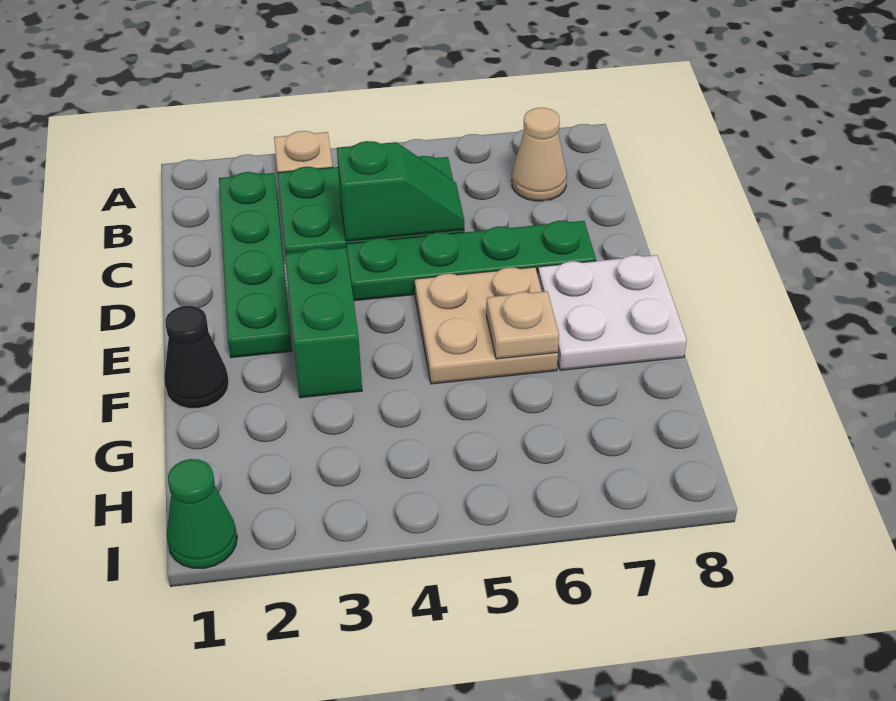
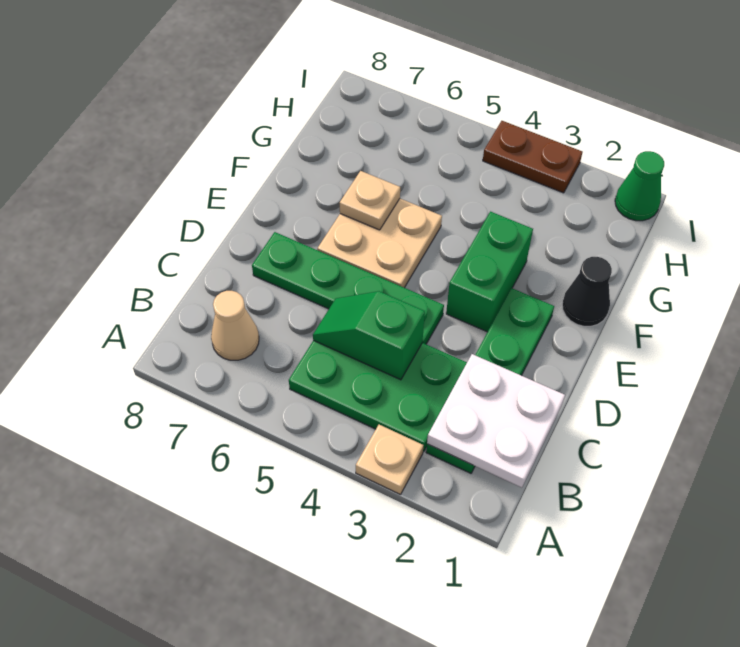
white 2x2 plate [538,255,687,370] -> white 2x2 plate moved to [427,354,565,488]
none -> brown 1x2 plate [483,121,582,193]

